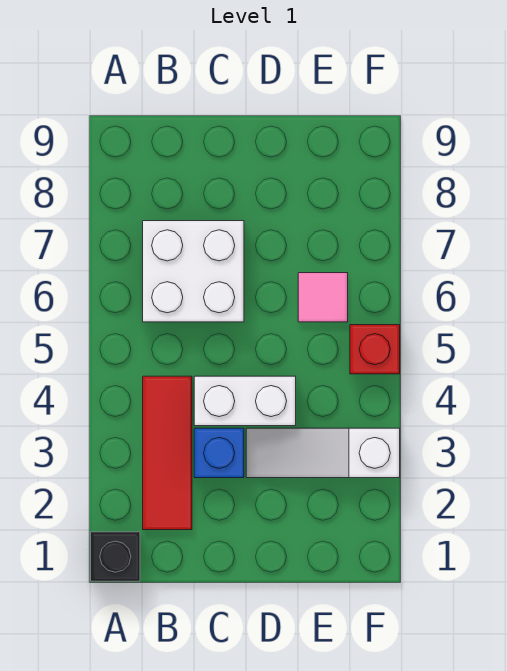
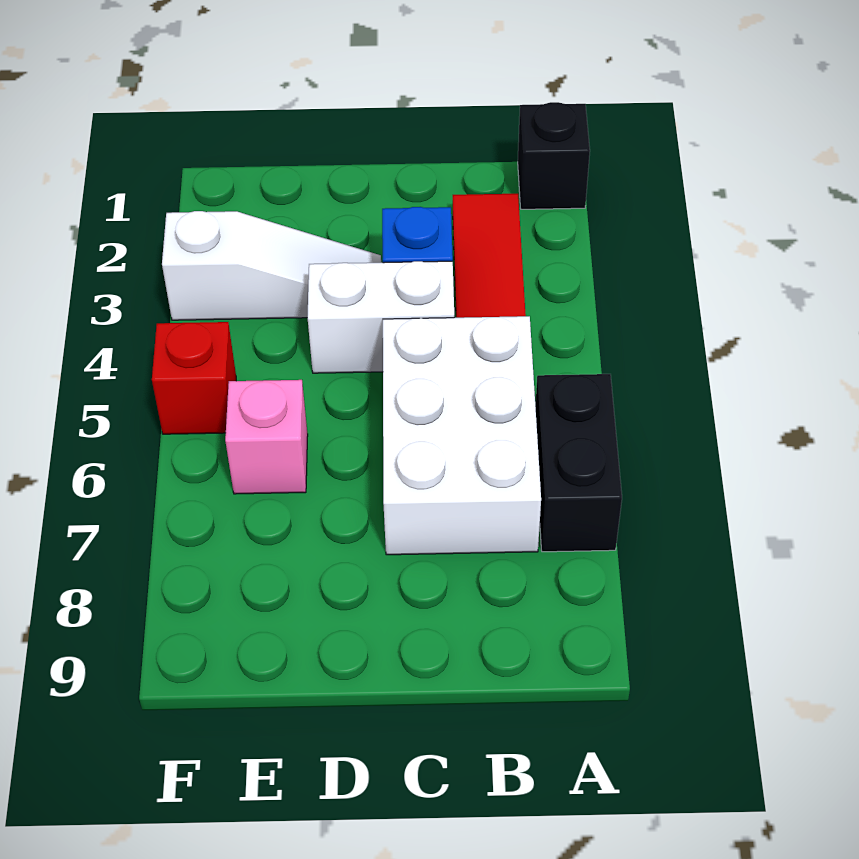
none -> black 1x2 brick [535,374,622,552]
white 2x2 brick [143,221,244,322] -> white 2x3 brick [383,316,541,555]
pink 1x1 tile [298,273,348,322] -> pink 1x1 brick [225,380,308,494]

